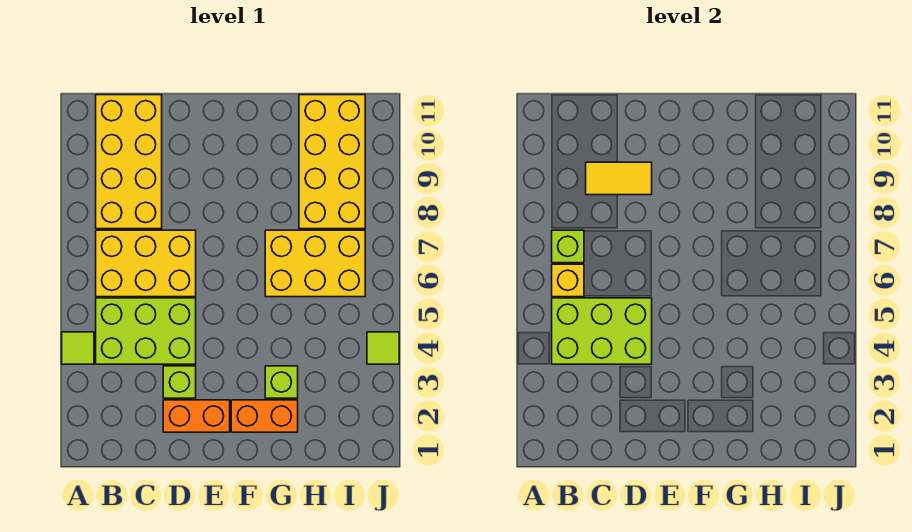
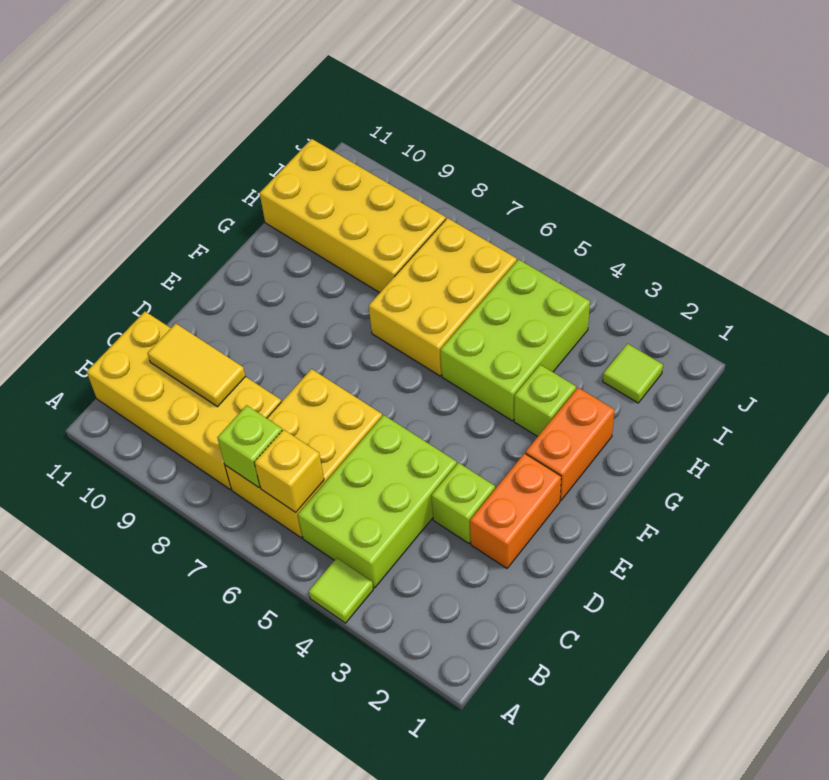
lime 2x3 brick [552,298,652,364] -> lime 2x3 brick moved to [440,260,590,421]
yellow 1x2 tile [586,162,652,195] -> yellow 1x2 tile turned to [147,323,246,407]
lime 1x1 tile [367,332,399,364] -> lime 1x1 tile moved to [603,344,663,403]

